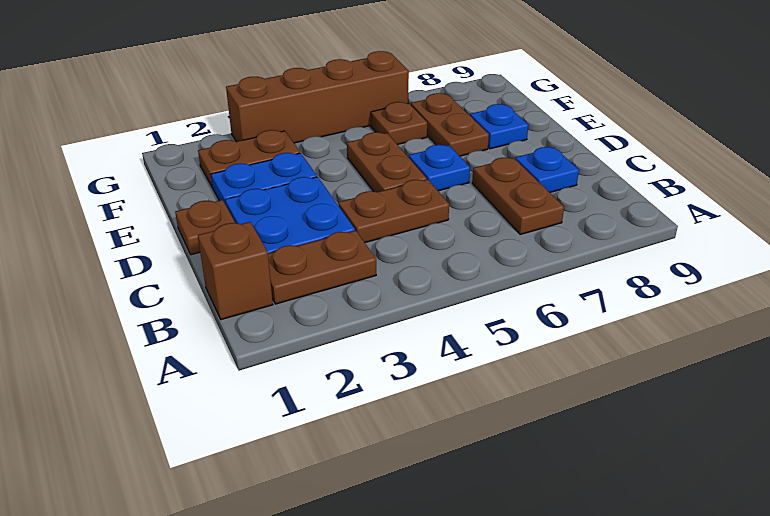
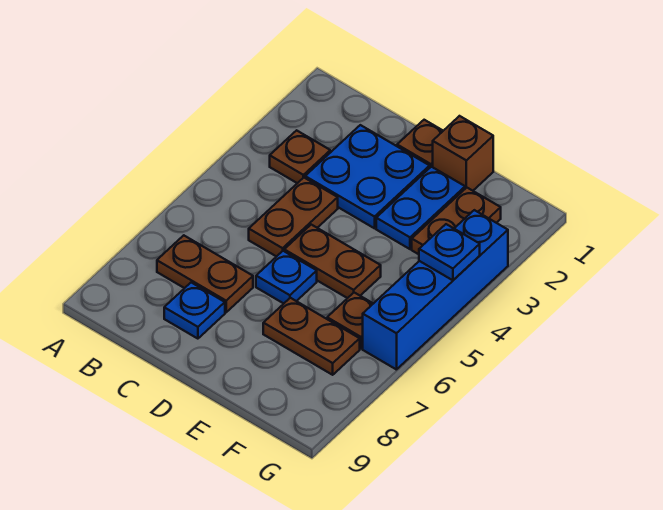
brown 1x1 brick [198,222,273,320] -> brown 1x1 brick moved to [433,116,493,191]
brown 1x2 plate [268,230,376,304] -> brown 1x1 plate [270,130,330,183]
blue 1x1 plate [470,104,528,149] -> blue 1x1 plate moved to [419,224,480,280]
brown 1x4 brick [226,51,409,143] -> blue 1x4 brick [363,210,508,370]

